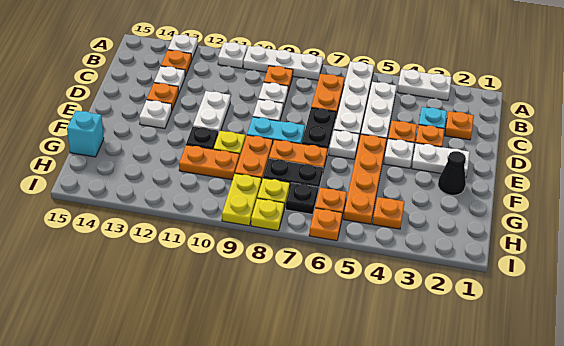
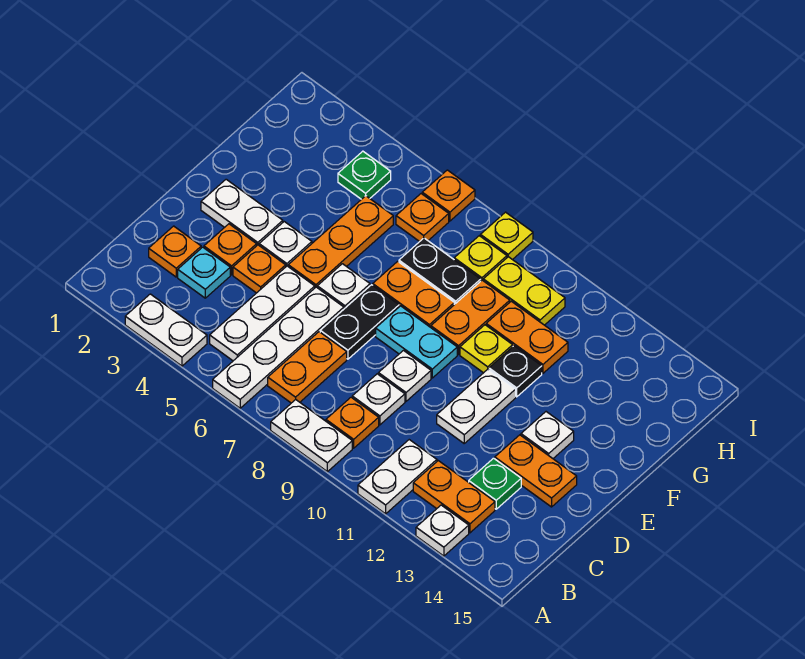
white 1x3 plate [243,46,323,80] -> white 1x2 plate [271,400,352,472]
white 1x1 plate [218,42,247,68] -> white 1x2 plate [358,440,437,514]
orange 1x1 plate [161,50,192,76] -> orange 1x2 plate [413,461,495,533]
white 1x1 plate [154,66,185,93] -> green 1x1 plate [469,458,521,509]
orange 1x1 plate [147,83,179,110] -> orange 1x2 plate [495,435,577,507]
orange 1x4 plate [343,134,387,224] -> orange 1x3 plate [288,196,393,288]
black 1x1 cone [438,151,466,195] -> none
cyan 1x1 brick [67,111,104,157] -> none
orange 1x1 plate [372,197,405,229] -> green 1x1 plate [338,151,391,199]
black 1x1 plate [286,183,318,214] -> none
yellow 1x2 plate [222,173,261,226] -> yellow 1x2 plate turned to [483,257,565,325]

